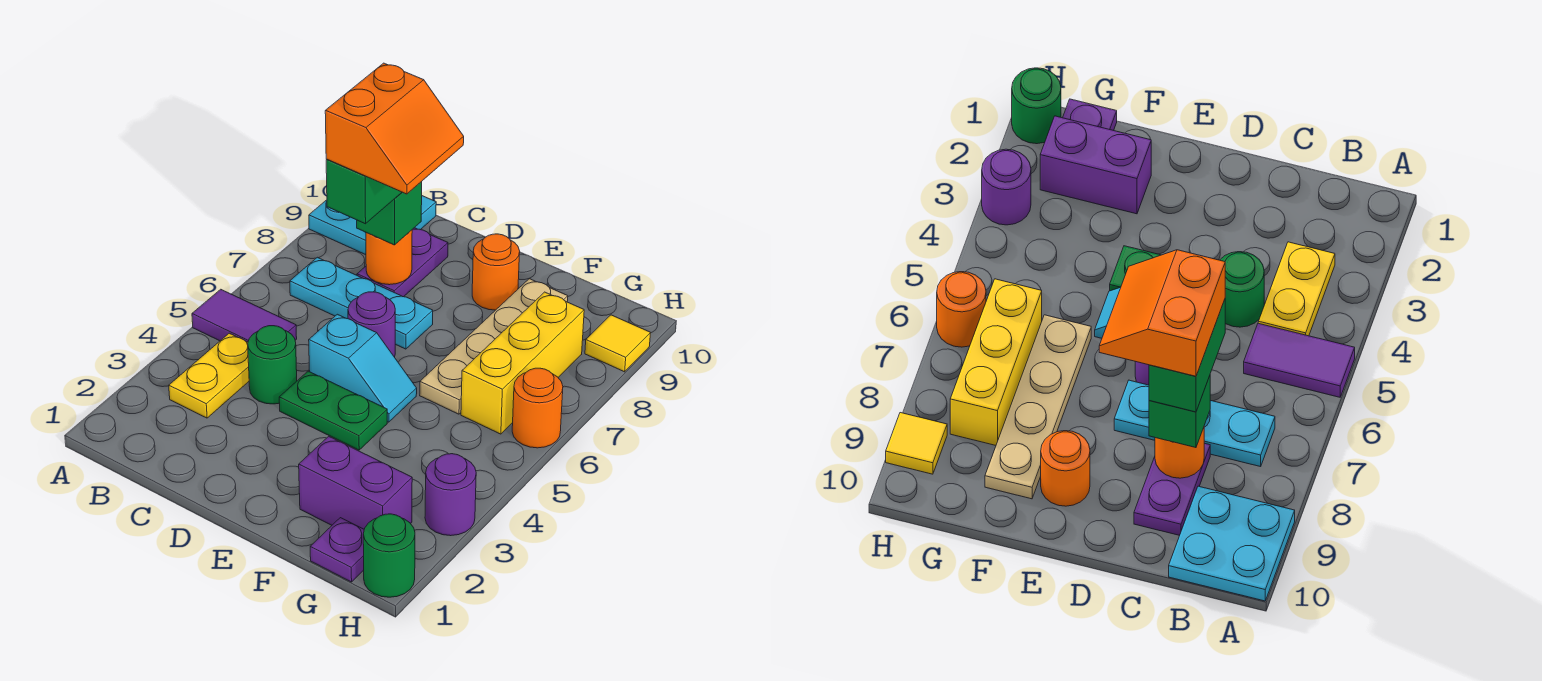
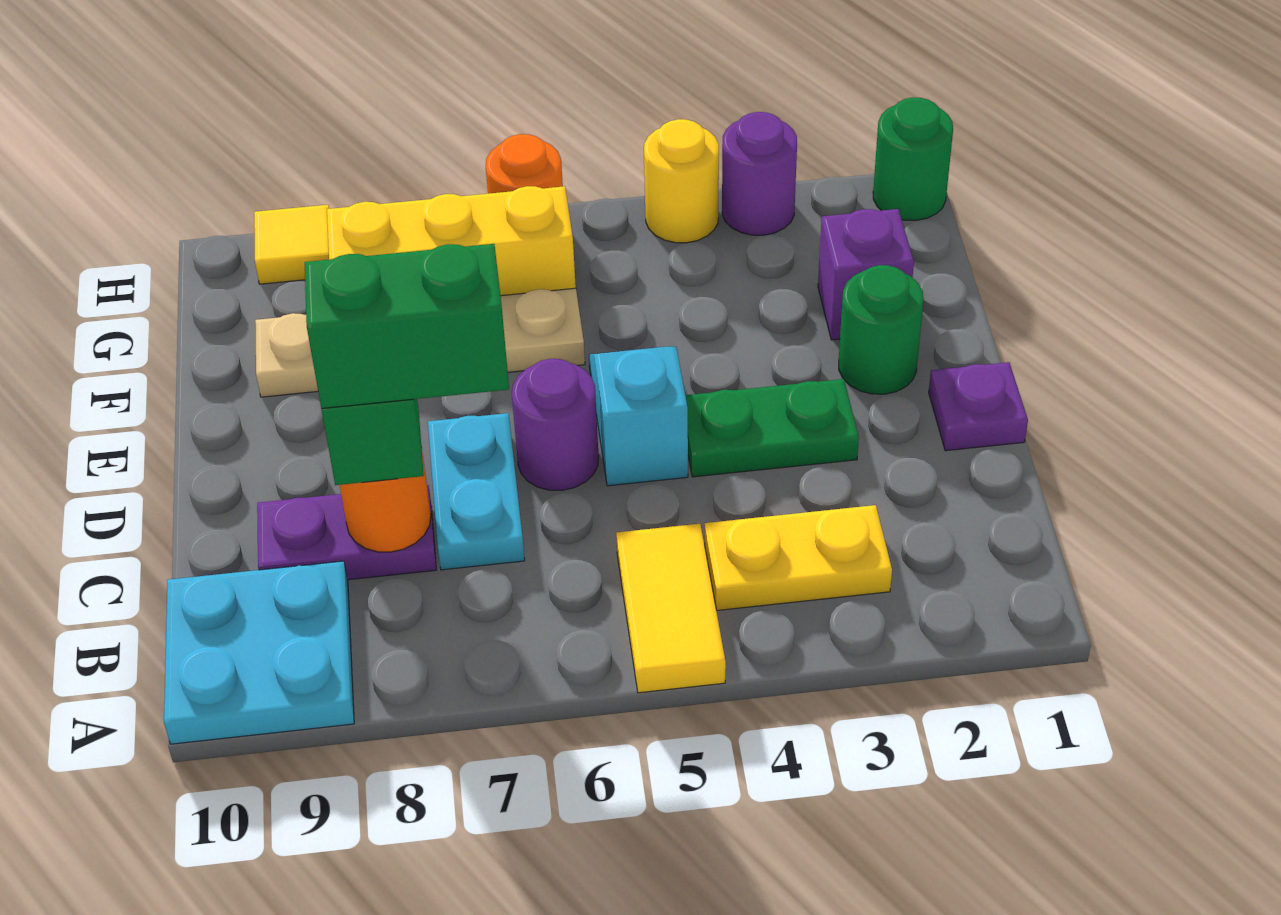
purple 1x2 tile [192,289,297,342] -> yellow 1x2 tile [616,524,726,693]
cyan 1x3 plate [290,257,433,349] -> cyan 1x2 plate [428,413,525,570]
green 1x1 round brick [248,326,297,404] -> green 1x1 round brick moved to [839,265,923,394]
orange 2x2 slope [325,63,464,194] -> none
green 1x2 plate [279,371,387,450] -> green 1x2 plate turned to [685,379,859,477]
orange 1x1 round brick [472,234,520,310] -> none
purple 1x2 brick [299,436,412,529] -> purple 1x1 brick [818,209,914,340]
purple 1x1 plate [310,518,364,582] -> purple 1x1 plate moved to [929,362,1028,451]
none -> yellow 1x1 round brick [644,119,719,243]

